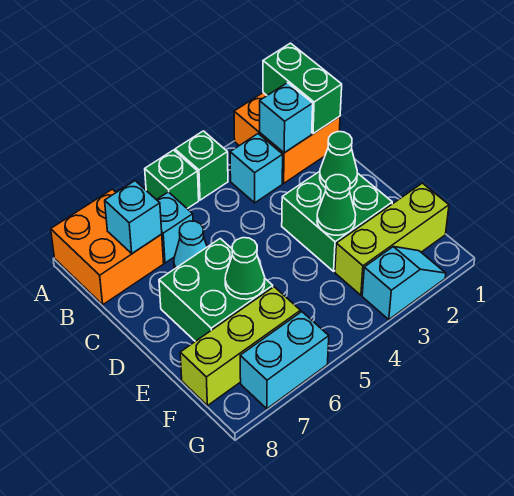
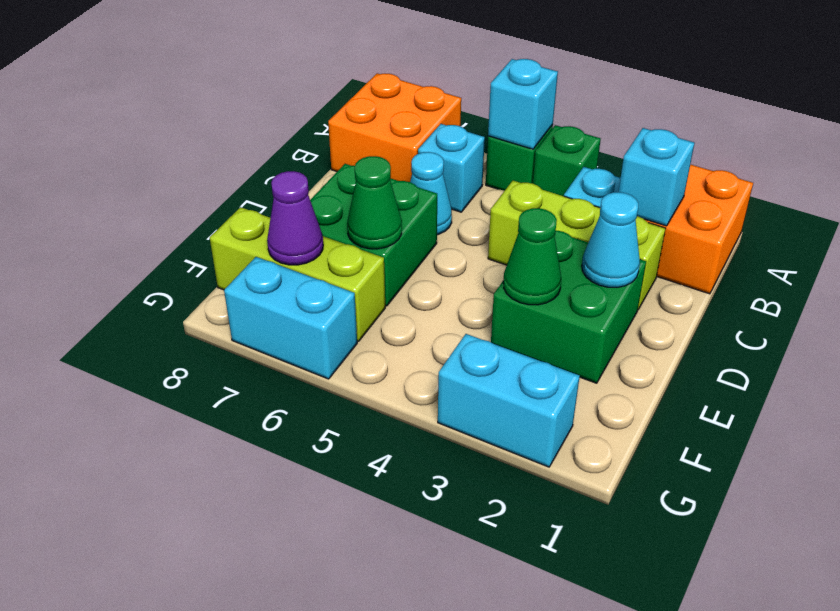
green 1x2 brick [263,43,342,134] -> none
cyan 1x1 brick [105,181,162,253] -> cyan 1x1 brick moved to [488,59,558,149]
green 1x1 cone [320,132,357,189] -> cyan 1x1 cone [582,192,640,287]
lime 1x3 brick [335,183,449,295] -> lime 1x3 brick moved to [488,181,666,309]
none -> purple 1x1 cone [267,171,323,265]
cyan 1x2 slope [362,247,446,320] -> cyan 1x2 brick [438,334,580,467]

